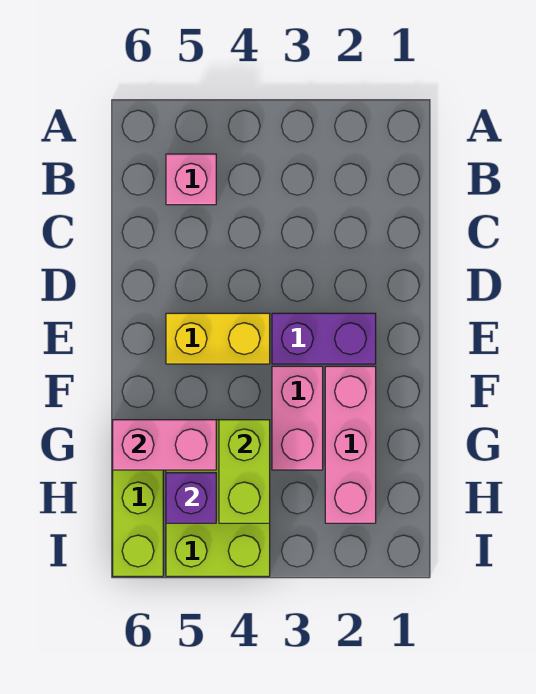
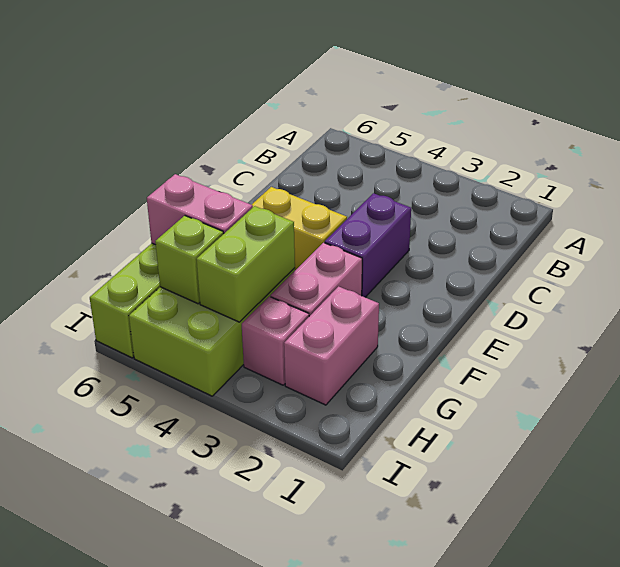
pink 1x1 brick [166,154,216,205] -> pink 1x1 brick moved to [242,296,309,385]
purple 1x2 brick [272,313,376,364] -> purple 1x2 brick turned to [325,193,411,297]
pink 1x3 brick [325,366,376,523] -> pink 1x2 brick [284,286,379,405]
purple 1x1 brick [166,473,216,523] -> lime 1x1 brick [155,216,224,304]

